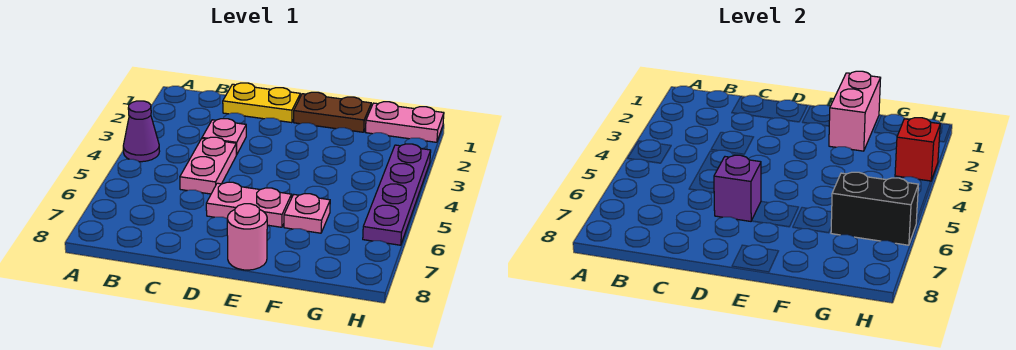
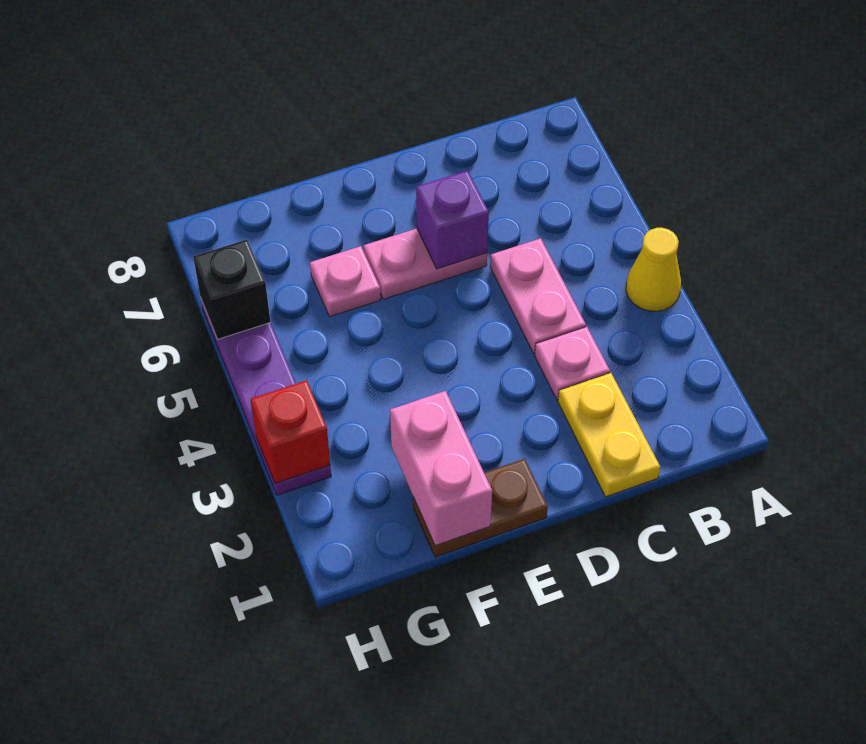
purple 1x1 cone [123,101,160,162] -> yellow 1x1 cone [626,228,681,311]
yellow 1x2 plate [223,83,300,123] -> yellow 1x2 plate turned to [558,373,660,497]
pink 1x1 round brick [227,204,267,270] -> none
pink 1x2 plate [366,102,444,142] -> none
black 1x2 brick [831,172,918,245] -> black 1x1 brick [193,240,271,339]

